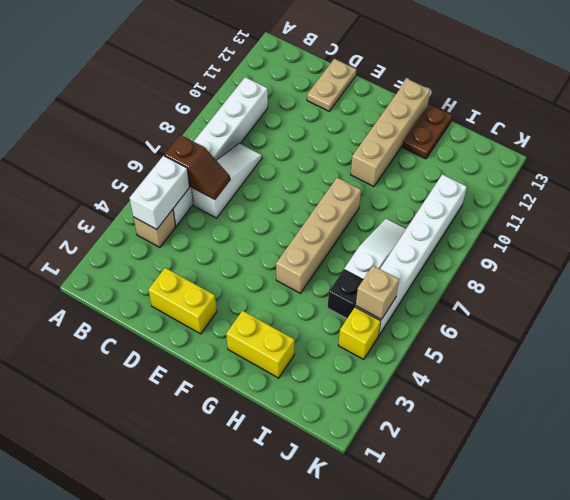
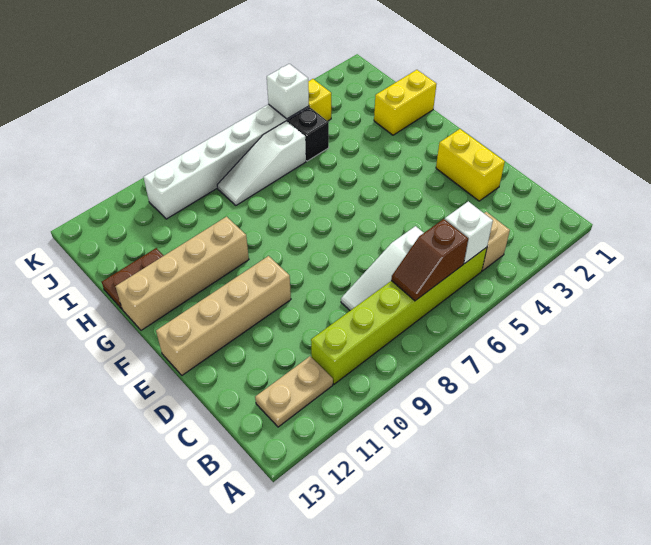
white 1x2 brick [130,156,190,229] -> white 1x1 brick [445,201,493,264]
white 1x6 brick [173,77,268,226] -> lime 1x6 brick [311,247,487,384]
brown 1x2 slope [164,135,230,200] -> brown 1x2 slope turned to [391,219,468,301]
tan 1x2 plate [307,59,356,111] -> tan 1x2 plate moved to [255,356,333,427]
yellow 1x2 brick [226,311,295,378] -> yellow 1x2 brick turned to [374,70,436,135]
tan 1x4 brick [276,178,361,293] -> tan 1x4 brick moved to [156,256,291,375]
tan 1x1 brick [356,266,399,319] -> white 1x1 brick [267,64,309,119]

